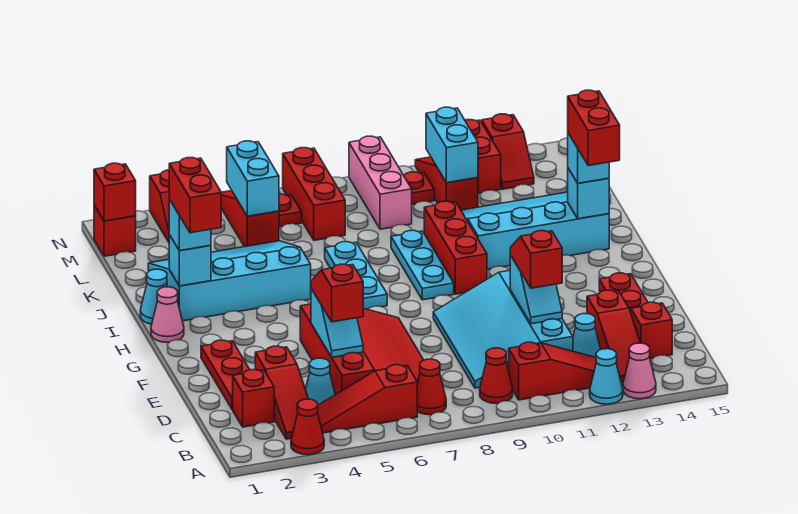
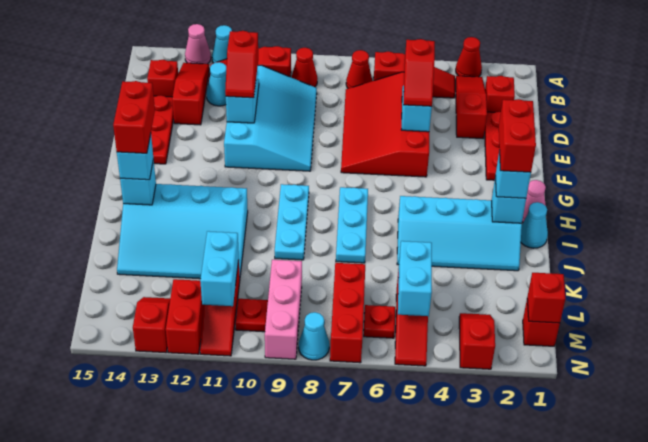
cyan 1x1 cone [306,358,335,405] -> cyan 1x1 cone moved to [299,312,329,360]
red 1x3 brick [424,201,487,294] -> none
cyan 3x4 slope [148,241,311,321] -> cyan 2x4 slope [397,196,522,271]

